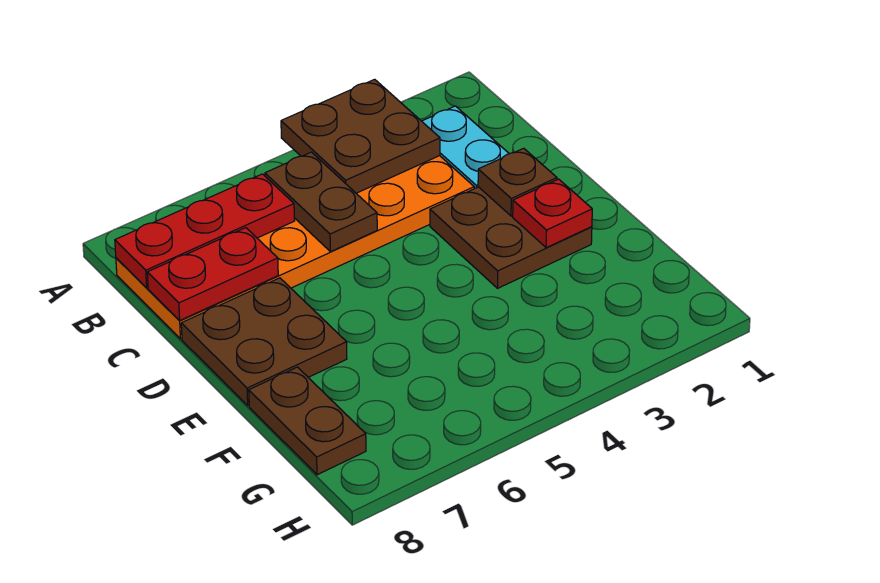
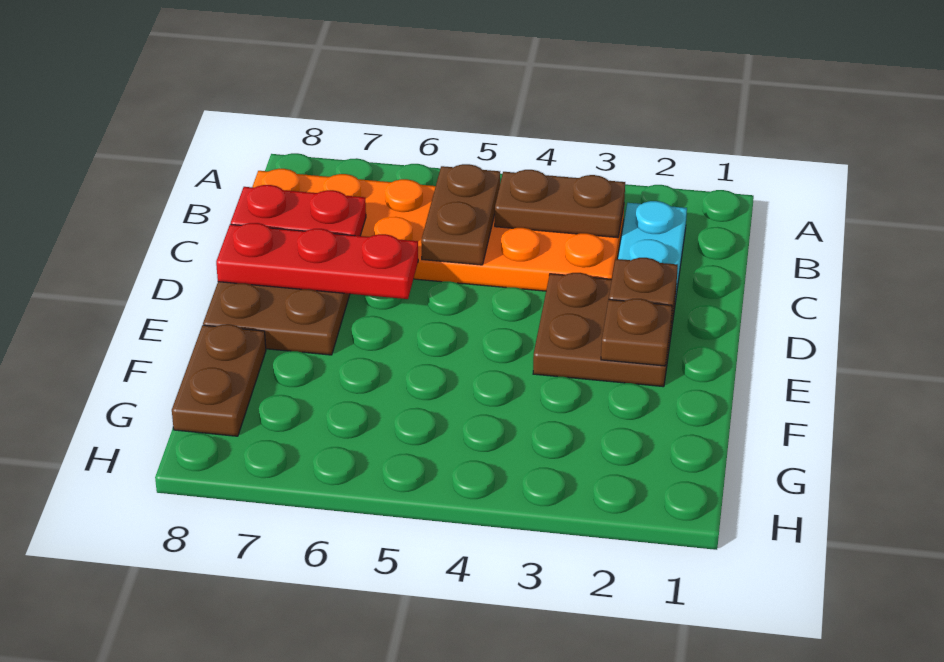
brown 2x2 plate [281,79,440,193] -> brown 1x2 plate [495,170,625,238]
red 1x3 plate [115,174,294,288] -> red 1x3 plate moved to [216,223,418,299]
red 1x1 plate [513,179,592,248] -> brown 1x1 plate [601,299,672,366]

